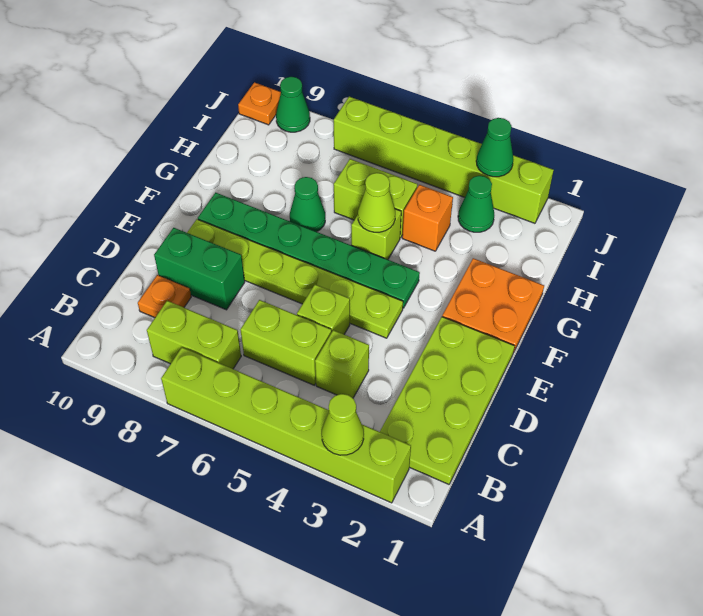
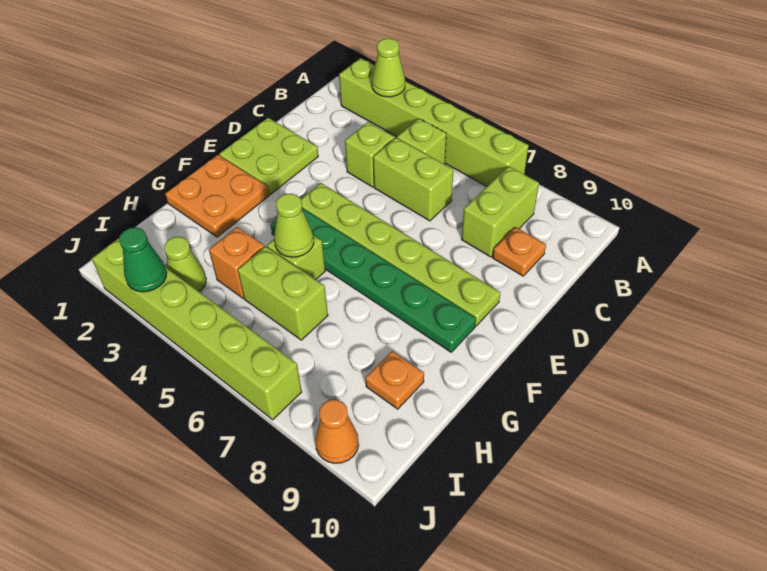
lime 2x4 plate [380,317,515,484] -> lime 2x2 plate [219,118,318,195]
lime 1x2 brick [147,301,241,369] -> lime 1x2 brick turned to [461,166,539,257]
lime 1x1 brick [297,285,350,334] -> lime 1x1 brick moved to [397,119,446,164]
green 1x2 brick [154,228,245,310] -> none
green 1x1 cone [290,177,325,232] -> none
green 1x1 cone [458,176,494,232] -> lime 1x1 cone [164,237,206,292]
green 1x1 cone [276,77,310,132] -> orange 1x1 cone [315,399,359,463]
orange 1x1 plate [238,82,281,125] -> orange 1x1 plate moved to [365,351,424,409]

